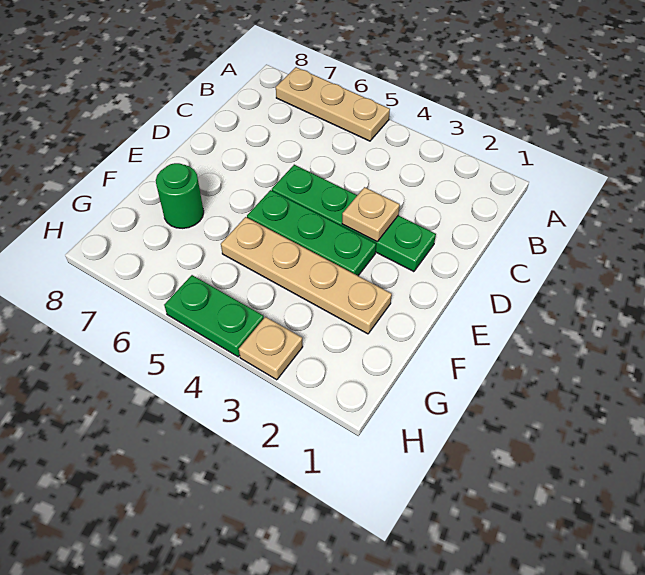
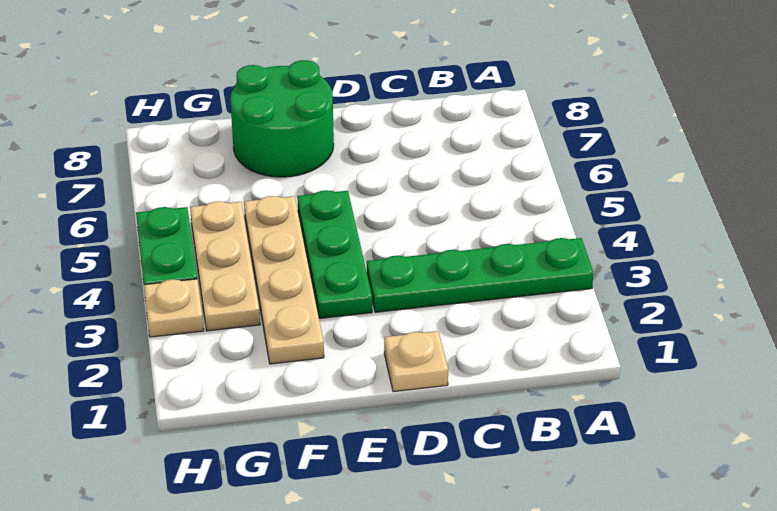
tan 1x3 plate [276,67,390,141] -> tan 1x3 plate moved to [190,201,260,331]
green 1x4 plate [272,165,436,272] -> green 1x4 plate turned to [367,238,593,312]
tan 1x1 plate [342,187,400,242] -> tan 1x1 plate moved to [384,331,448,392]
green 1x1 round brick [156,163,204,228] -> green 2x2 round brick [230,60,334,177]

